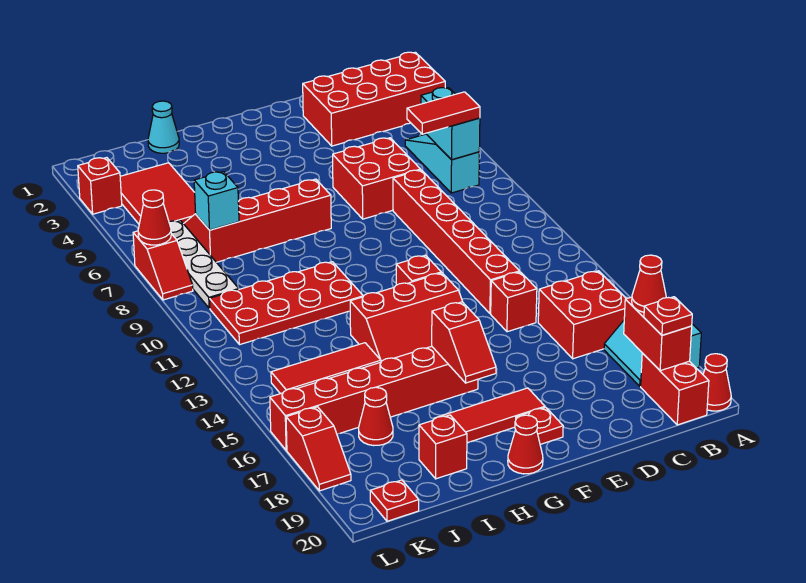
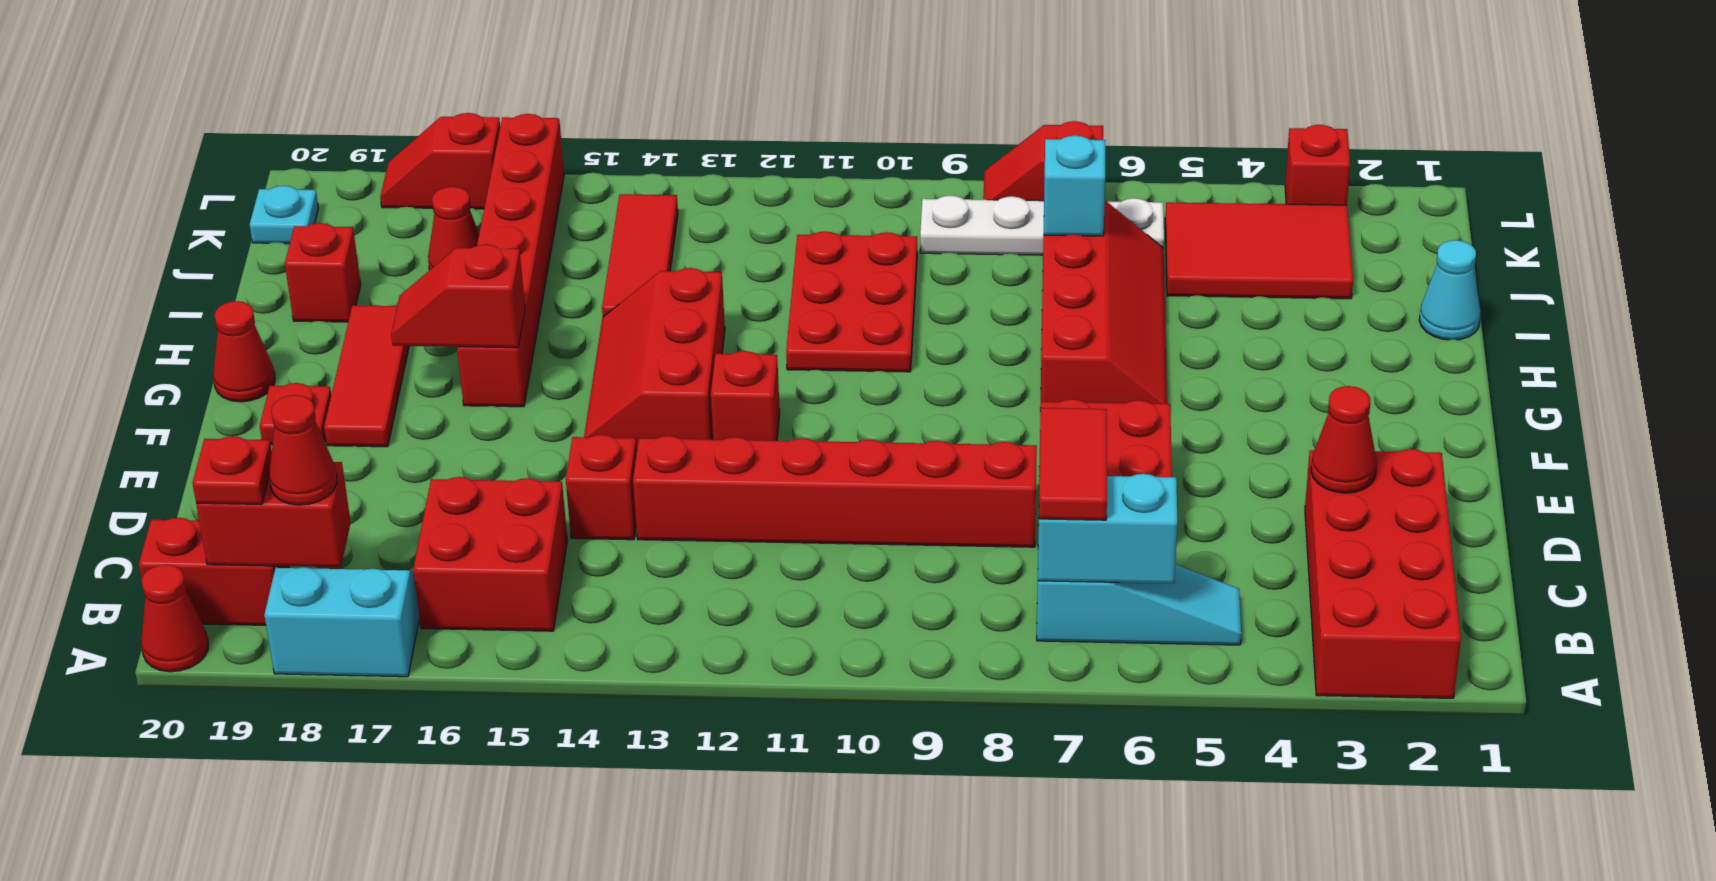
red 2x4 plate [210,262,363,345] -> red 2x3 plate [786,231,917,372]
red 1x1 plate [370,480,419,521] -> cyan 1x1 plate [250,186,319,244]
red 1x1 cone [138,190,171,245] -> red 1x1 cone moved to [1311,386,1377,493]

